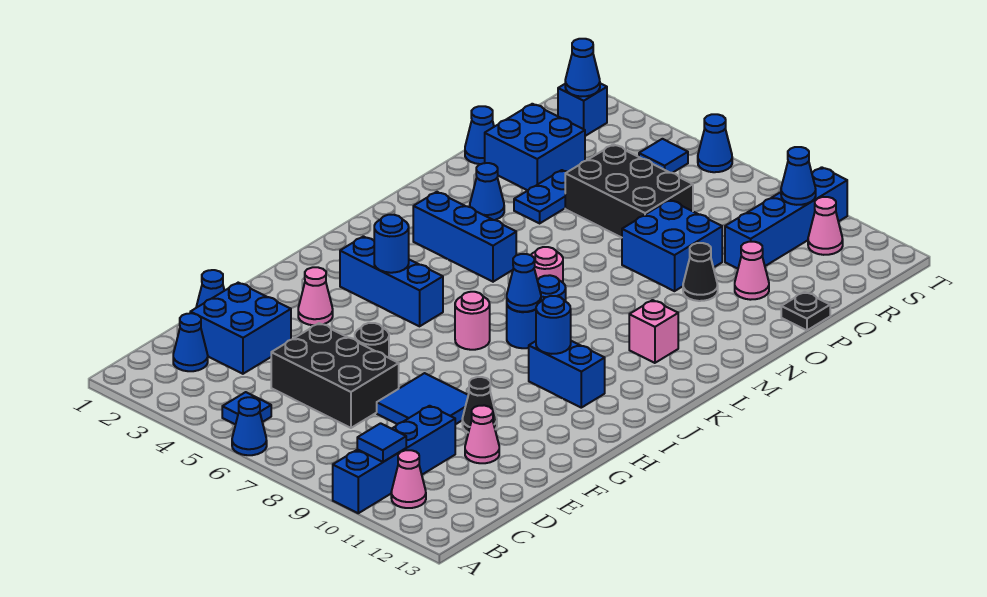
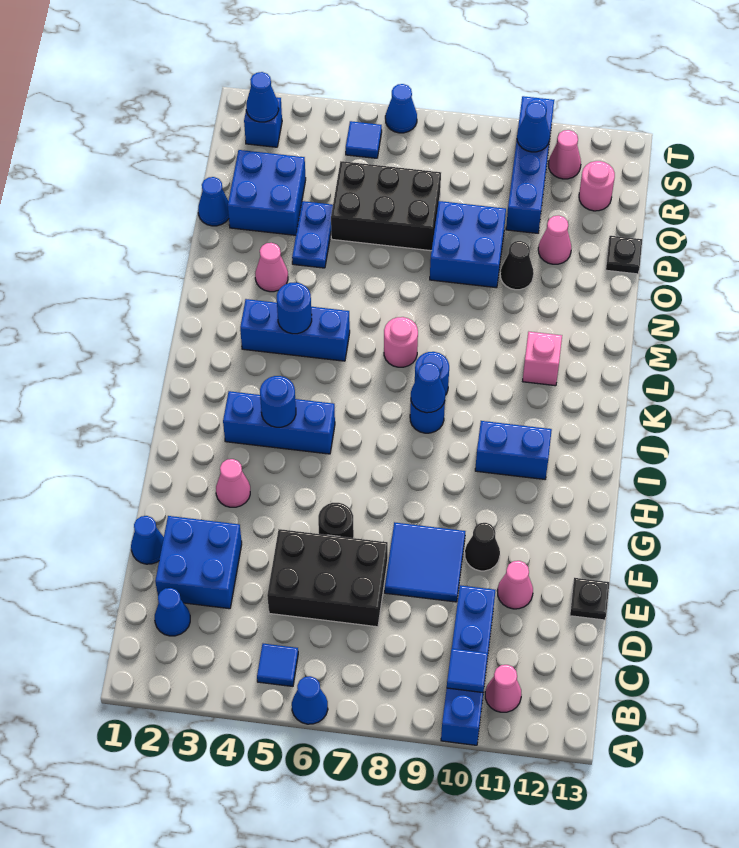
none -> black 1x1 plate [570,578,609,620]
pink 1x1 round brick [455,292,490,350] -> pink 1x1 round brick moved to [579,161,615,211]
blue 1x1 round brick [536,296,571,354] -> blue 1x1 round brick moved to [277,283,312,334]
blue 1x1 cone [470,163,504,220] -> pink 1x1 cone [255,243,288,292]

